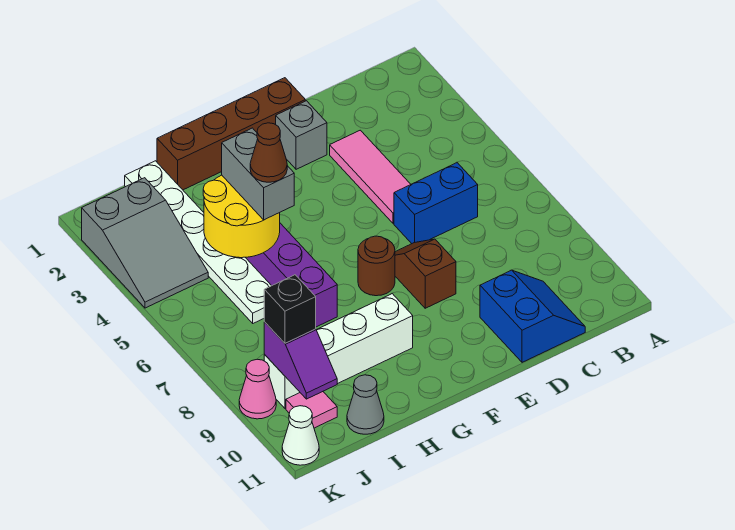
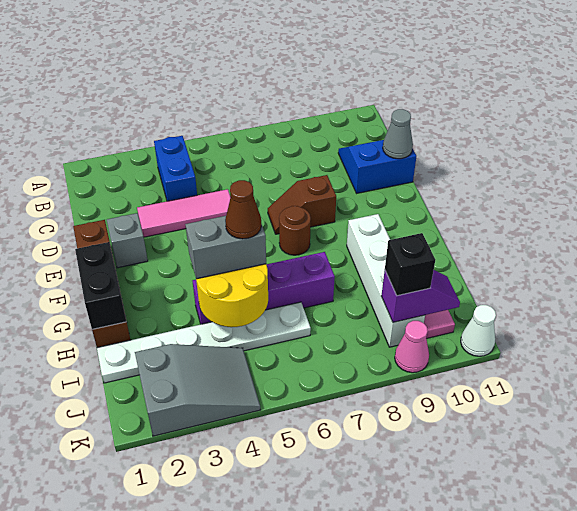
blue 1x2 brick [394,163,478,244] -> blue 1x2 brick moved to [154,136,197,201]
none -> black 1x2 brick [75,242,126,329]
grey 1x1 cone [347,375,384,434] -> grey 1x1 cone moved to [383,109,413,159]

